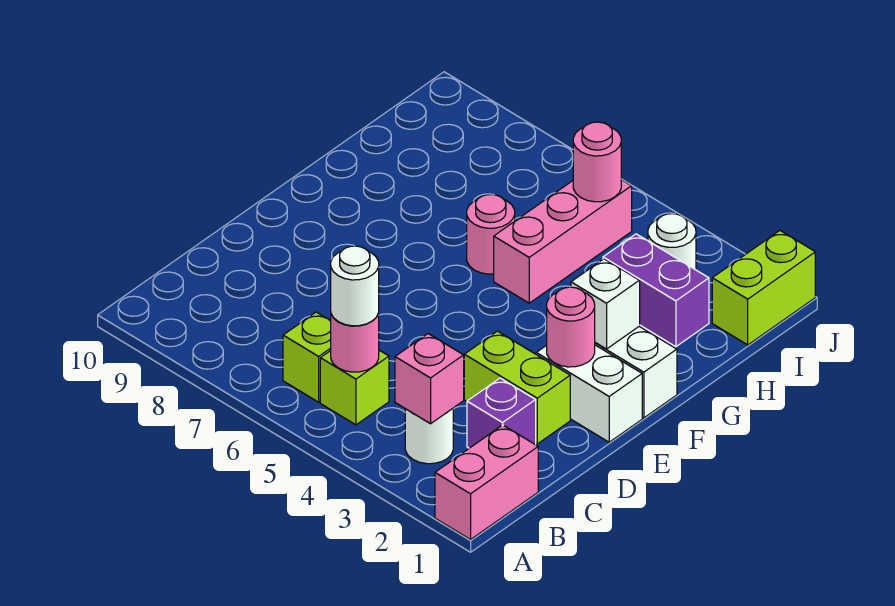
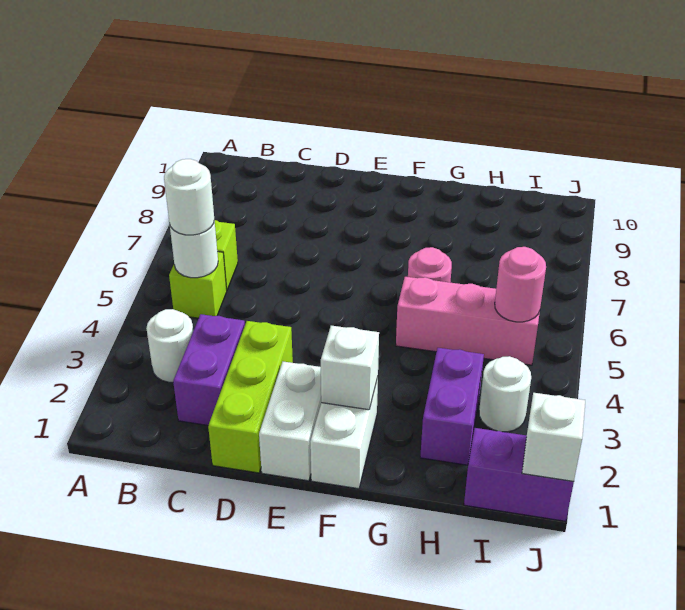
pink 1x2 brick [435,425,538,540] -> none
pink 1x1 brick [395,334,464,424] -> none
pink 1x1 round brick [331,313,379,372] -> white 1x1 round brick [170,220,218,278]
purple 1x1 brick [467,378,536,448] -> purple 1x2 brick [173,314,245,425]
lime 1x2 brick [464,331,570,444] -> lime 1x3 brick [208,321,293,473]
pink 1x1 round brick [547,287,595,367] -> none
lime 1x2 brick [712,231,815,345] -> purple 1x2 brick [464,428,574,521]
none -> white 1x1 brick [522,393,585,481]

